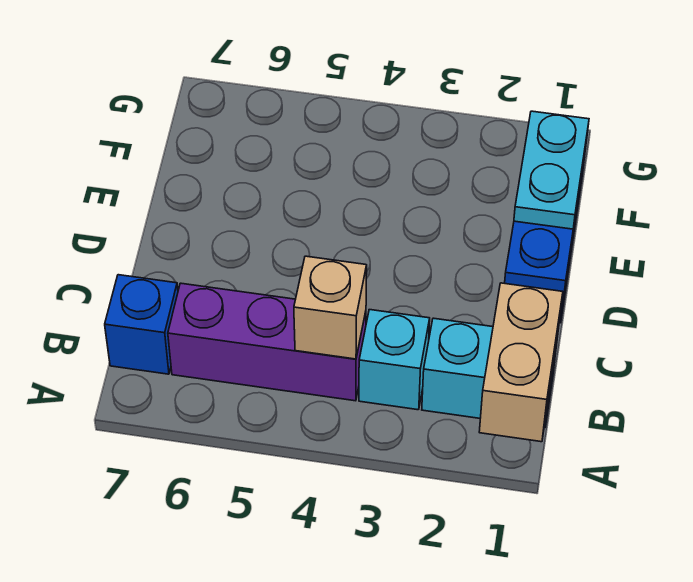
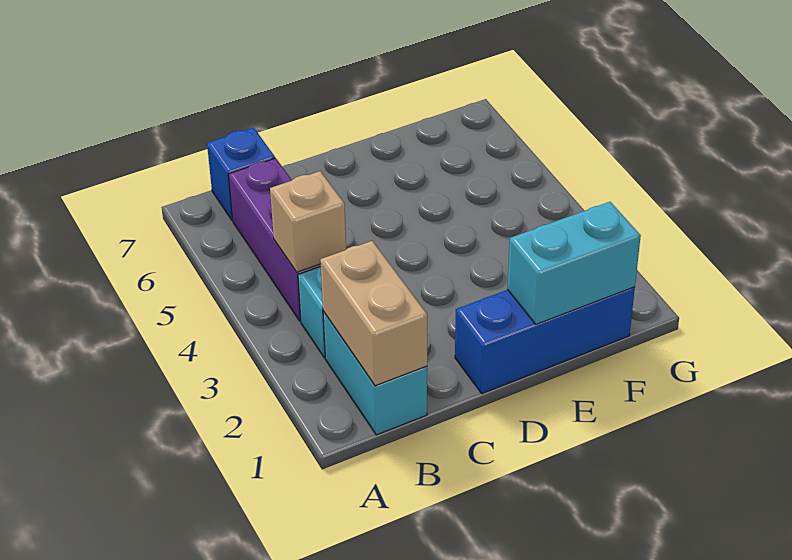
tan 1x2 brick [479,283,563,442] -> tan 1x2 brick turned to [320,241,427,386]
cyan 1x2 plate [514,111,589,229] -> cyan 1x2 brick [508,202,641,324]

